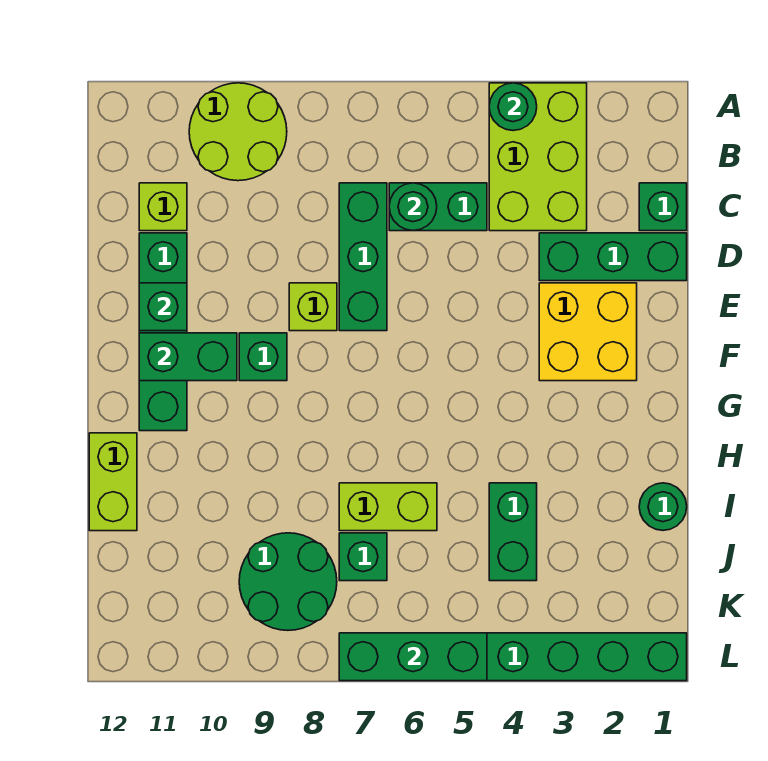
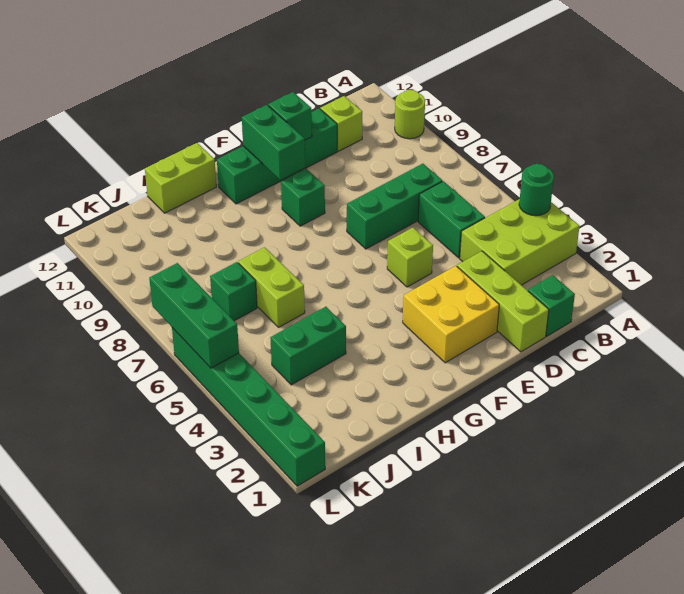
lime 2x2 round brick [189,83,287,181] -> lime 1x1 round brick [395,90,425,139]
green 1x1 round brick [389,183,437,231] -> none
green 1x3 brick [539,233,687,281] -> lime 1x3 brick [457,251,549,352]
lime 1x1 brick [289,283,337,331] -> lime 1x1 brick moved to [387,228,433,287]
green 1x1 round brick [639,483,687,530] -> none
green 2x2 round brick [239,533,337,630] -> none

